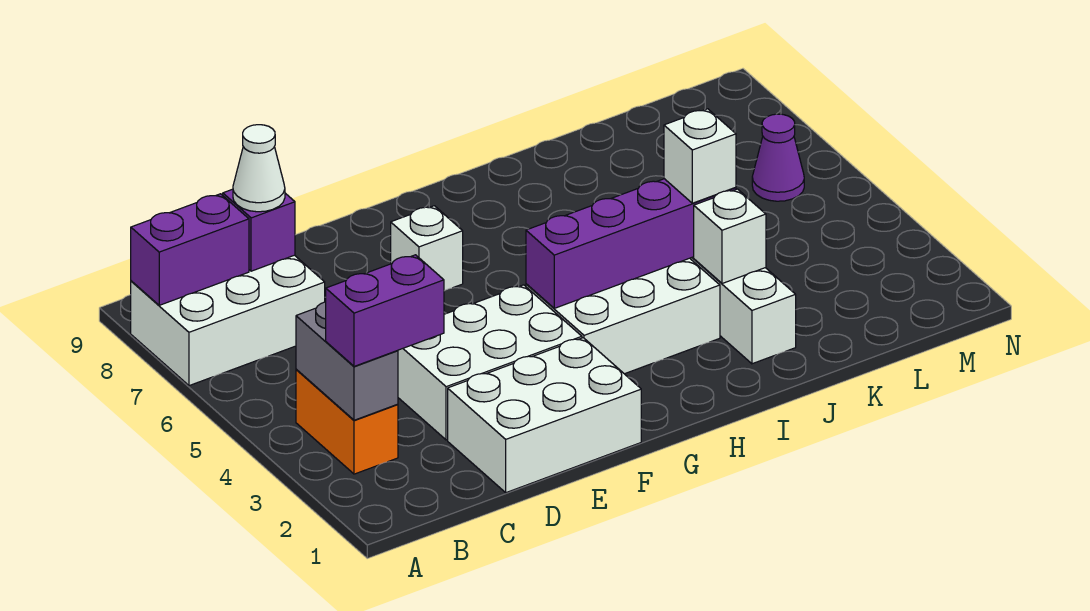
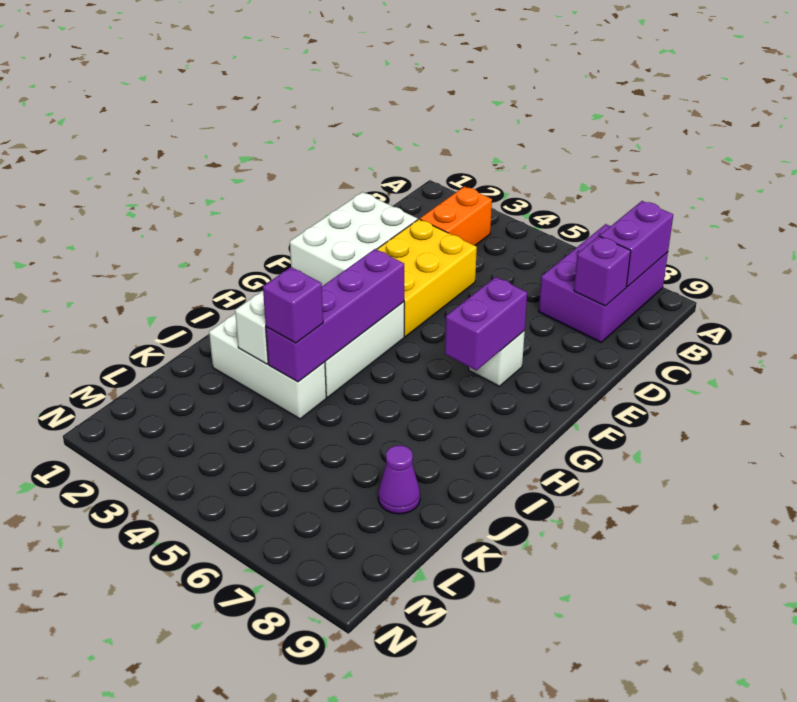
white 2x3 brick [131,255,325,386] -> purple 2x3 brick [539,224,668,342]
orange 1x2 brick [296,369,398,474] -> orange 1x2 brick turned to [420,187,492,246]
grey 1x2 brick [296,302,398,420] -> none
purple 1x2 brick [326,255,444,366] -> purple 1x2 brick moved to [445,277,527,370]
white 1x1 cone [233,125,285,212] -> none
white 2x3 brick [398,285,582,440] -> yellow 2x3 brick [377,219,477,337]
white 1x1 brick [664,109,736,203] -> purple 1x1 brick [263,267,323,343]
purple 1x1 cone [752,114,804,201] -> purple 1x1 cone moved to [378,445,420,514]

